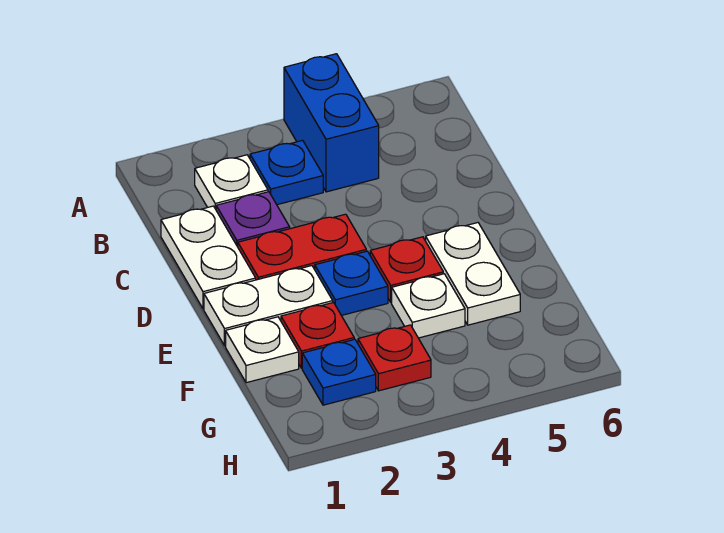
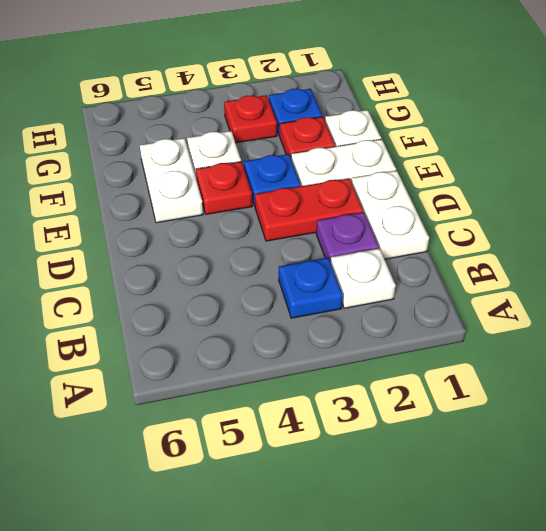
blue 1x2 brick [284,54,379,192] -> none

